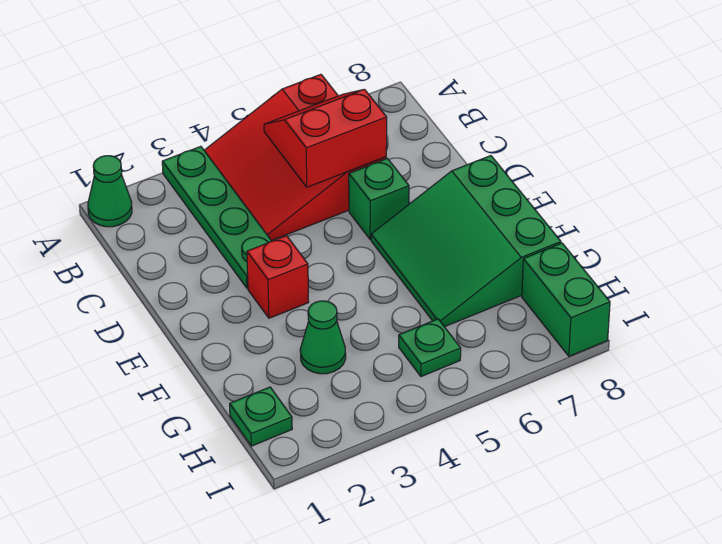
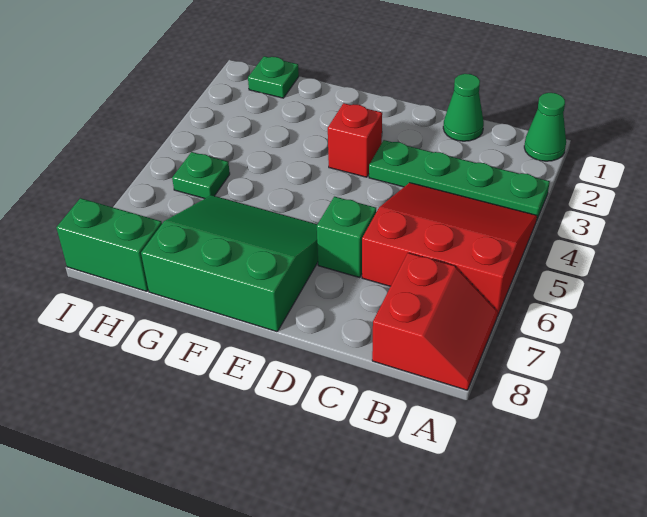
red 2x2 slope [264,89,387,187] -> red 2x2 slope moved to [372,253,498,390]
green 1x1 cone [300,301,346,374] -> green 1x1 cone moved to [443,74,484,141]

